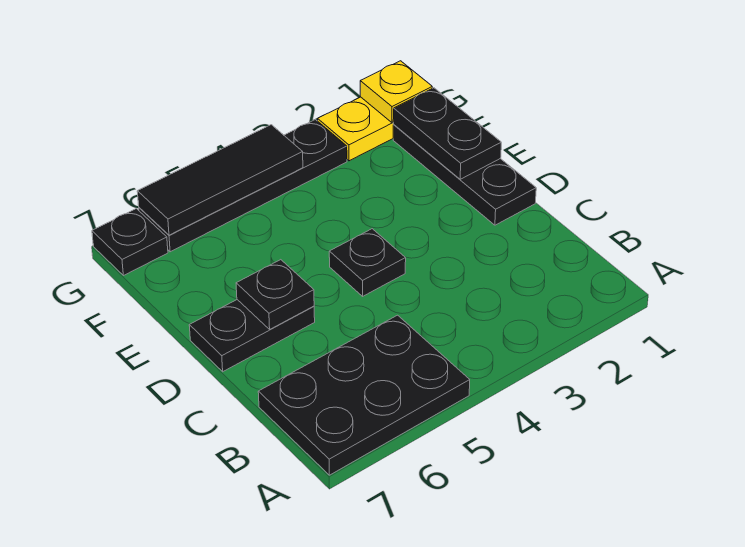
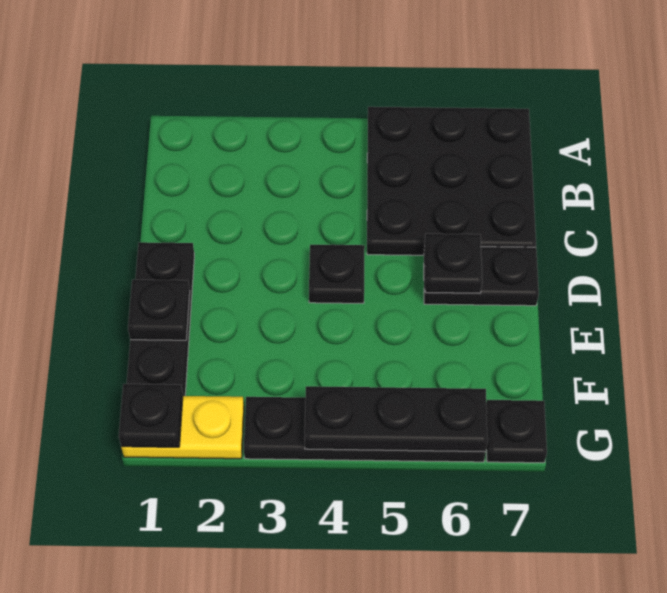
black 2x3 plate [258,315,470,475] -> black 3x3 plate [367,107,536,255]
black 1x2 plate [393,88,501,179] -> black 1x1 plate [128,280,190,340]
yellow 1x1 plate [360,61,432,122] -> black 1x1 plate [119,384,183,447]
black 1x3 tile [137,125,303,235] -> black 1x3 plate [305,386,488,452]

